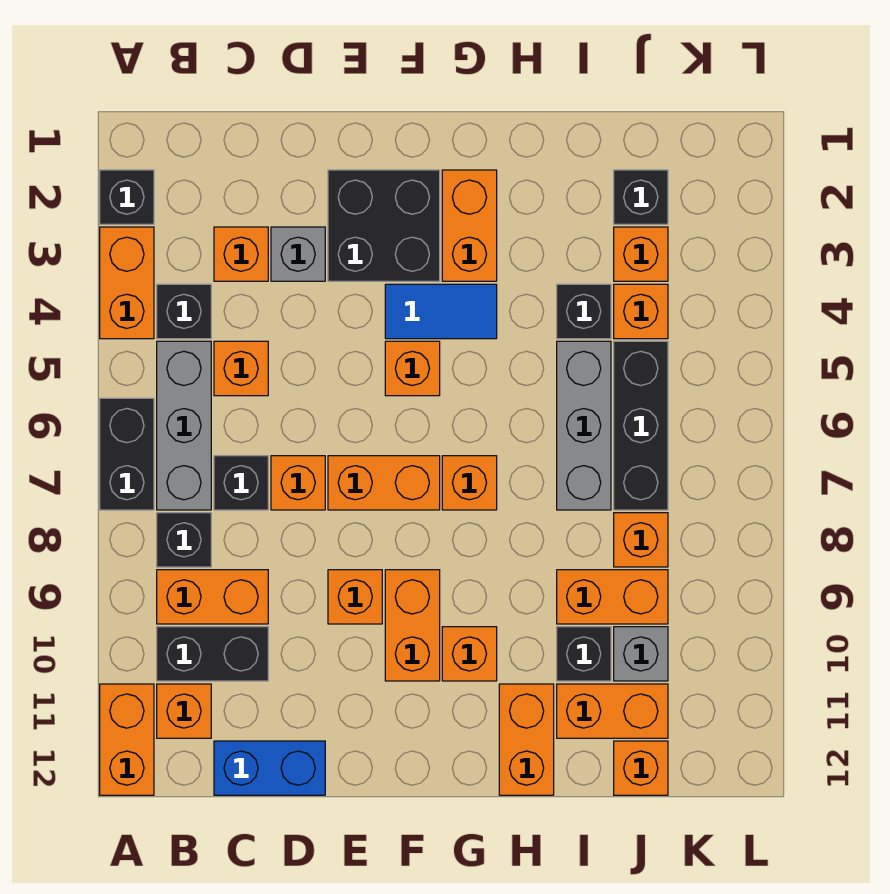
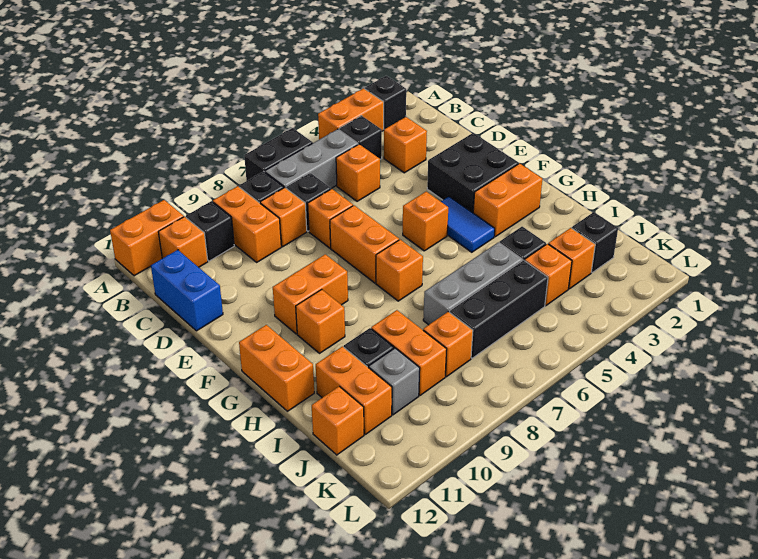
black 1x2 brick [157,627,268,681] -> black 1x1 brick [186,201,234,261]
grey 1x1 brick [271,227,325,281] -> none
orange 1x1 brick [328,570,382,624] -> orange 1x1 brick moved to [260,188,307,247]
orange 1x2 brick [499,684,554,795] -> orange 1x2 brick turned to [239,325,314,411]

